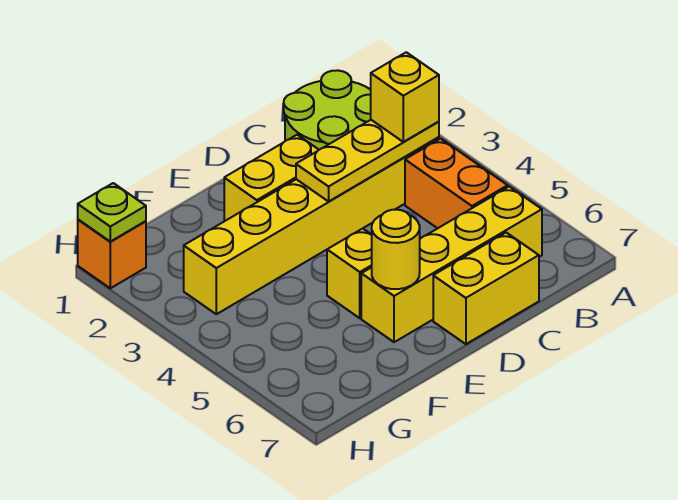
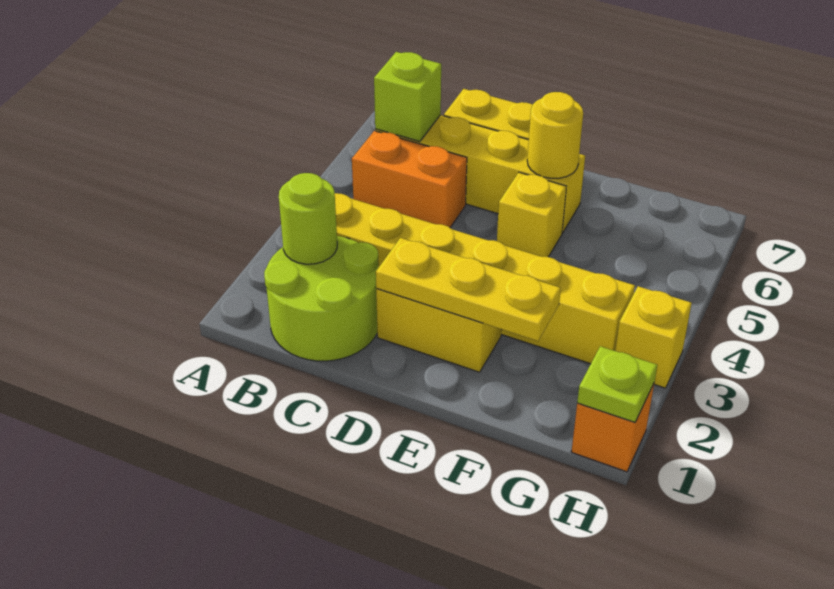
none -> lime 1x1 round brick [279,173,337,264]
yellow 1x3 plate [296,120,439,201] -> yellow 1x3 plate moved to [376,238,561,341]
yellow 1x1 brick [371,52,439,142] -> yellow 1x1 brick moved to [615,286,692,388]
orange 1x2 brick [405,139,508,228] -> orange 1x2 brick turned to [352,131,467,227]
none -> lime 1x1 brick [374,52,441,142]

